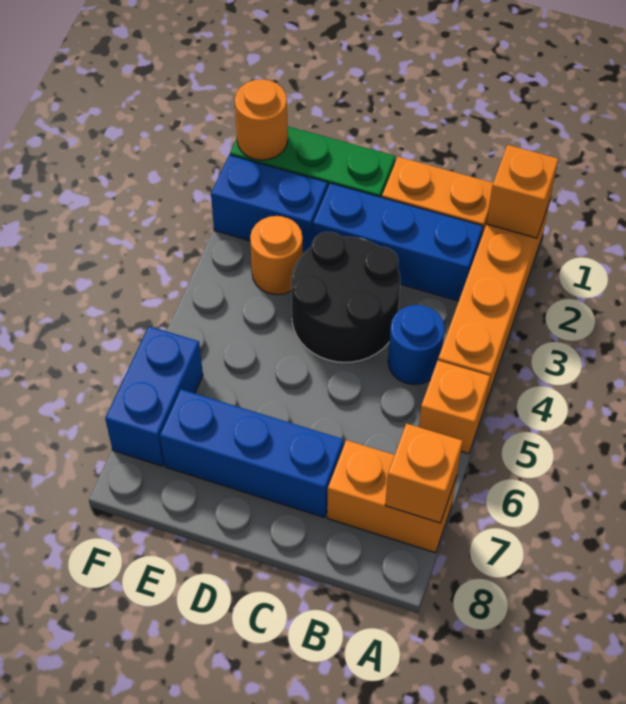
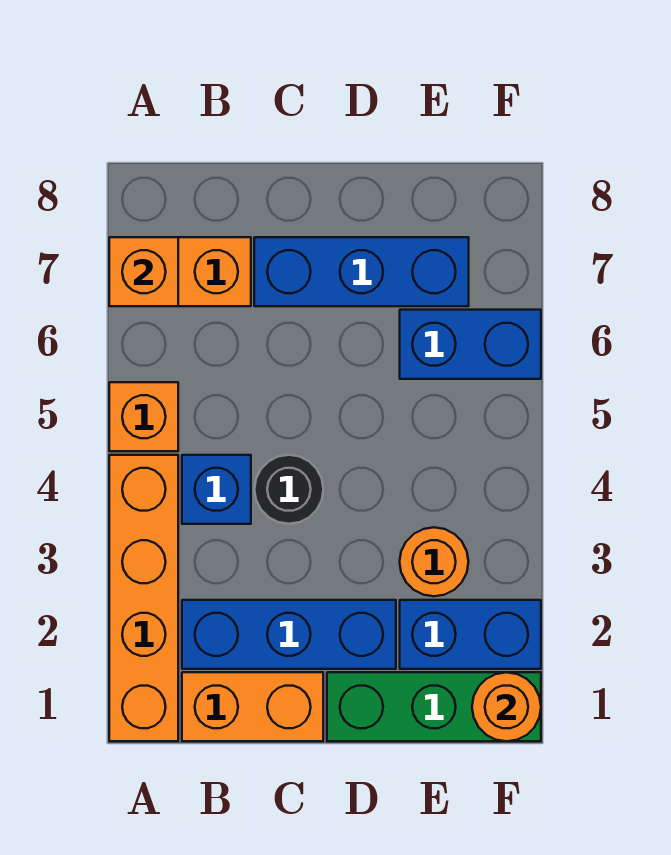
orange 1x1 brick [486,145,558,238] -> none
blue 1x1 round brick [388,305,445,385] -> blue 1x1 brick [182,455,251,524]
black 2x2 round brick [291,232,400,362] -> black 1x1 round brick [254,455,323,524]
blue 1x2 brick [105,326,203,466] -> blue 1x2 brick turned to [400,310,541,379]

